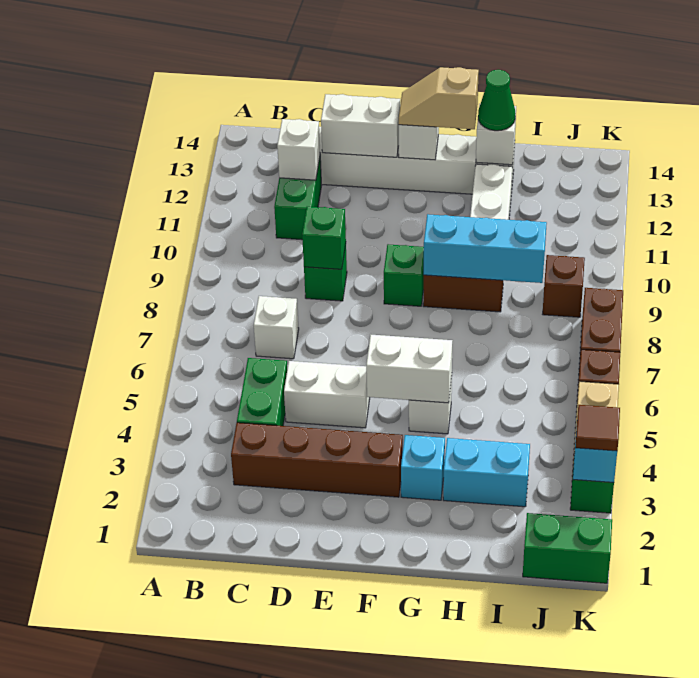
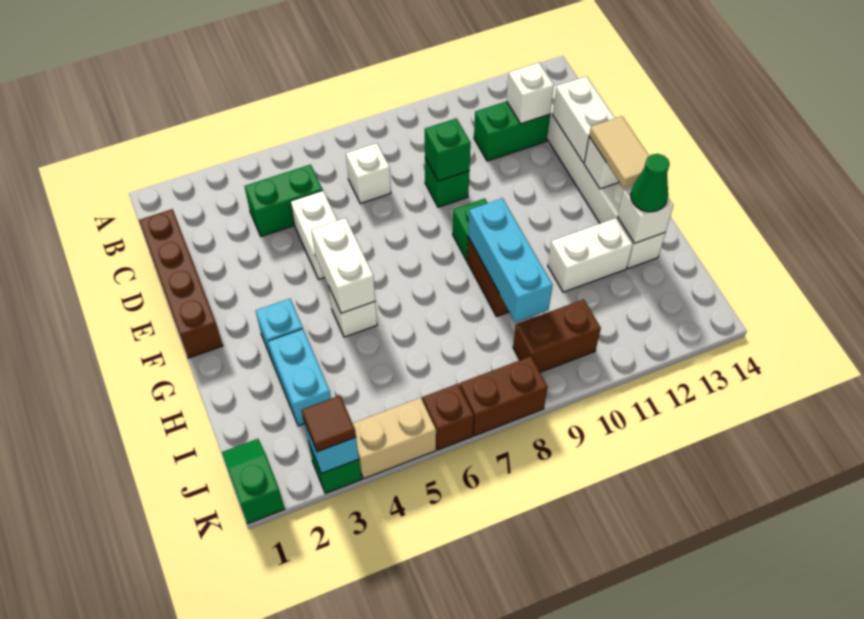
brown 1x4 brick [231,423,403,497] -> brown 1x4 brick moved to [139,209,223,358]
tan 1x2 slope [399,67,479,129] -> tan 1x2 tile [589,116,649,188]
green 1x2 brick [523,513,612,583] -> green 1x2 slope [222,439,285,523]
brown 1x1 brick [543,255,585,317] -> brown 1x2 brick [513,299,601,372]

